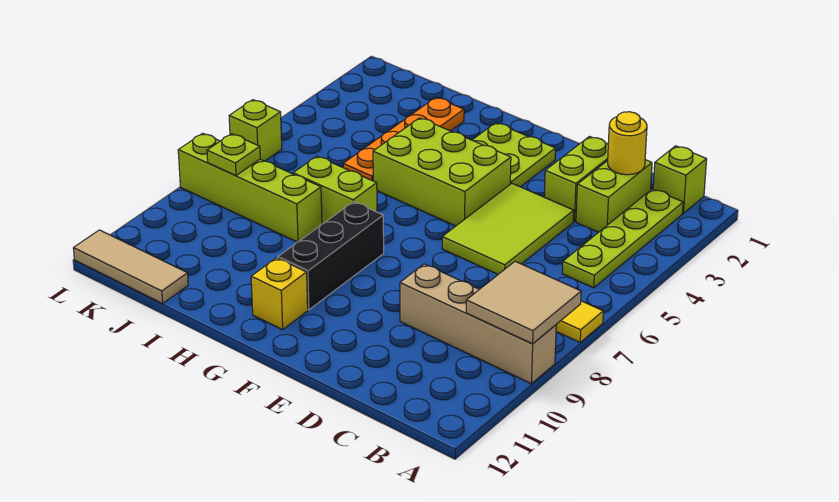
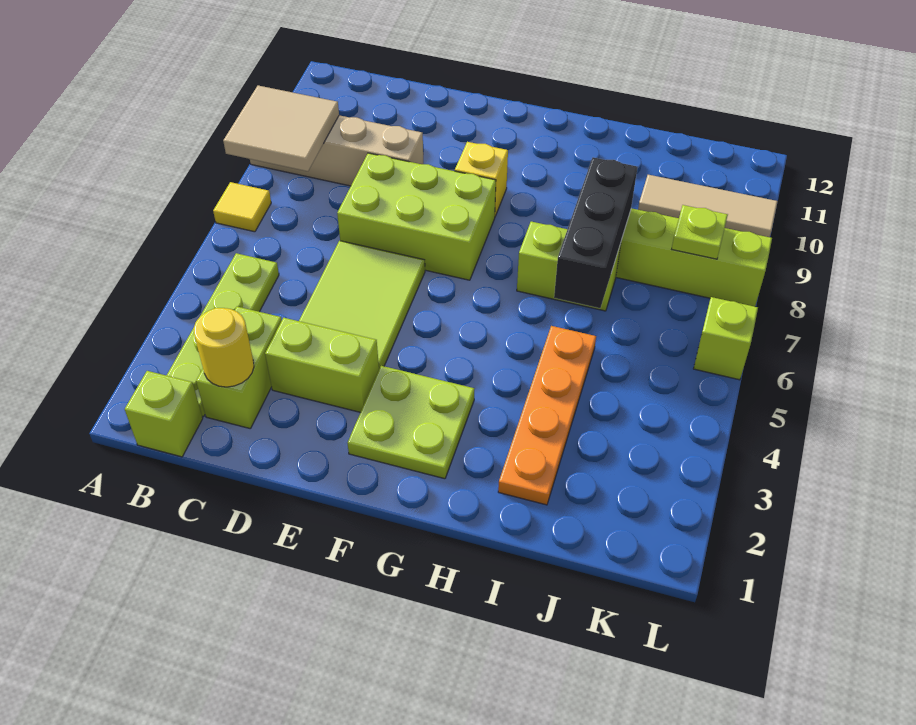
lime 1x2 brick [544,137,608,221] -> lime 1x2 brick turned to [265,318,379,412]
lime 2x3 brick [373,118,511,226] -> lime 2x3 brick moved to [337,153,496,280]
black 1x3 brick [278,202,384,310] -> black 1x3 brick moved to [554,157,637,308]
yellow 1x1 brick [251,258,308,330] -> yellow 1x1 brick moved to [455,142,508,216]
tan 1x3 tile [73,230,188,304] -> tan 1x3 tile moved to [638,175,778,237]

